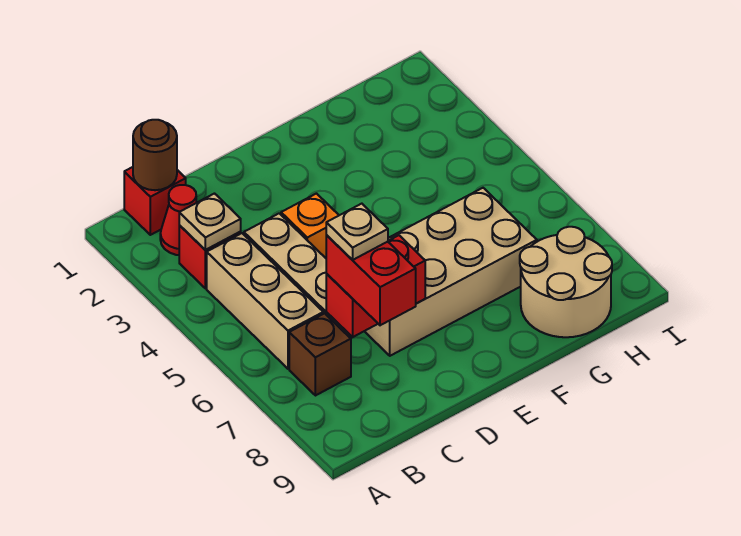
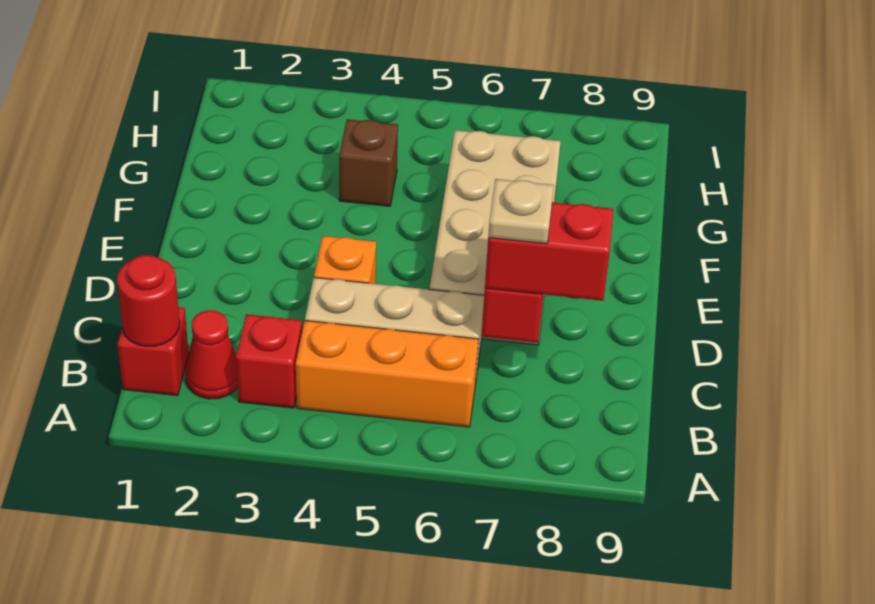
brown 1x1 round brick [133,120,177,190] -> red 1x1 round brick [117,255,180,346]
tan 1x1 plate [179,194,241,250] -> none
tan 1x3 brick [207,233,323,369] -> orange 1x3 brick [296,321,478,427]
brown 1x1 brick [289,313,351,396] -> brown 1x1 brick moved to [339,119,398,206]
tan 2x2 round brick [520,227,612,337] -> none

